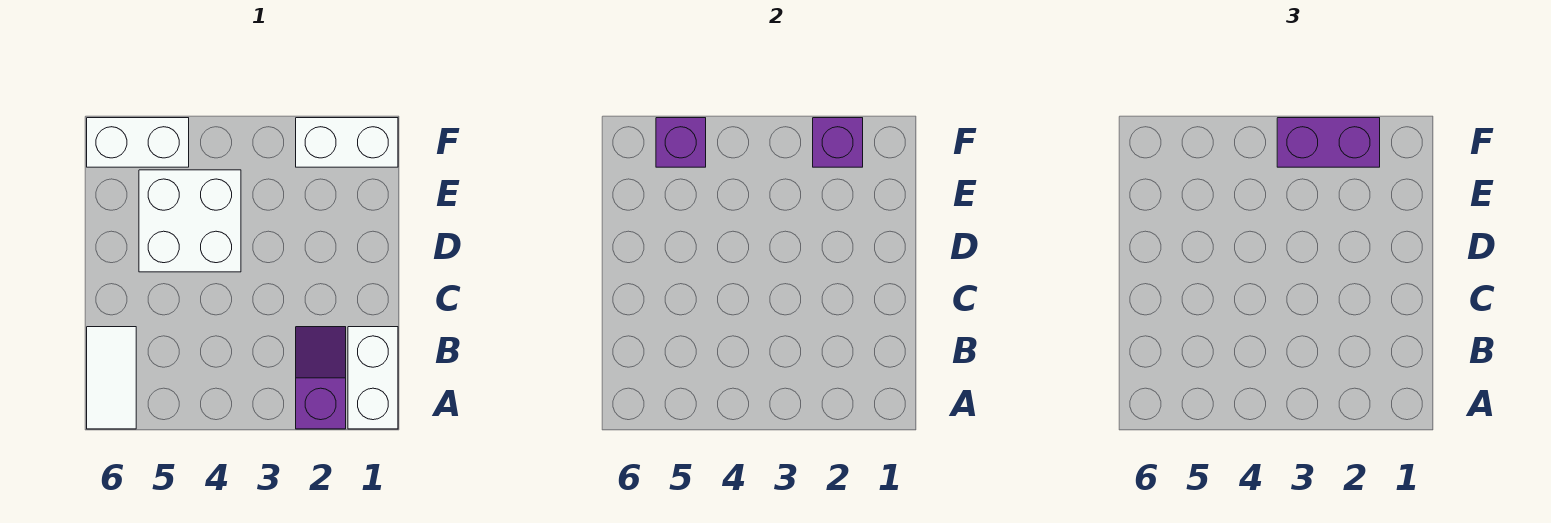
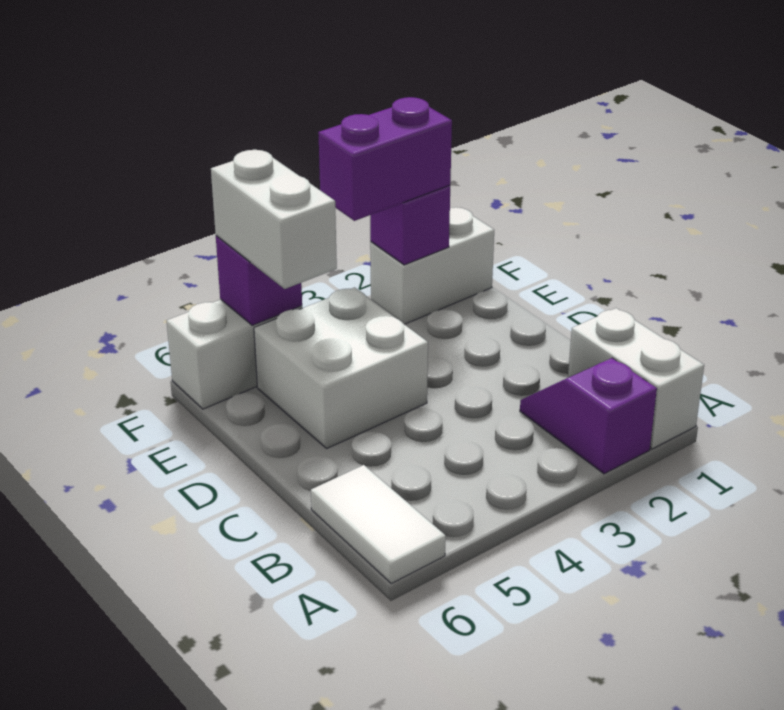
none -> white 1x2 brick [211,150,337,289]

